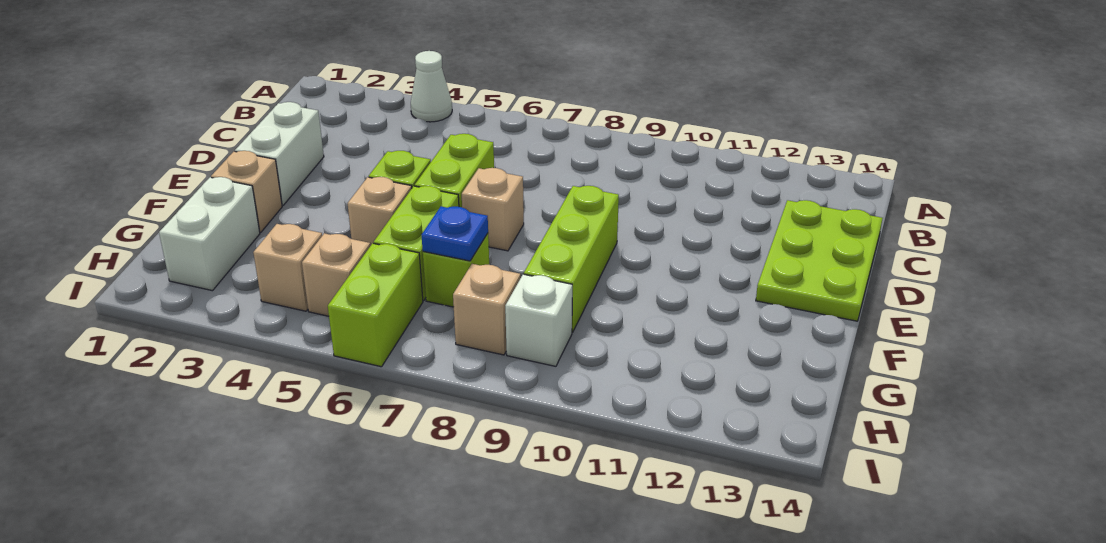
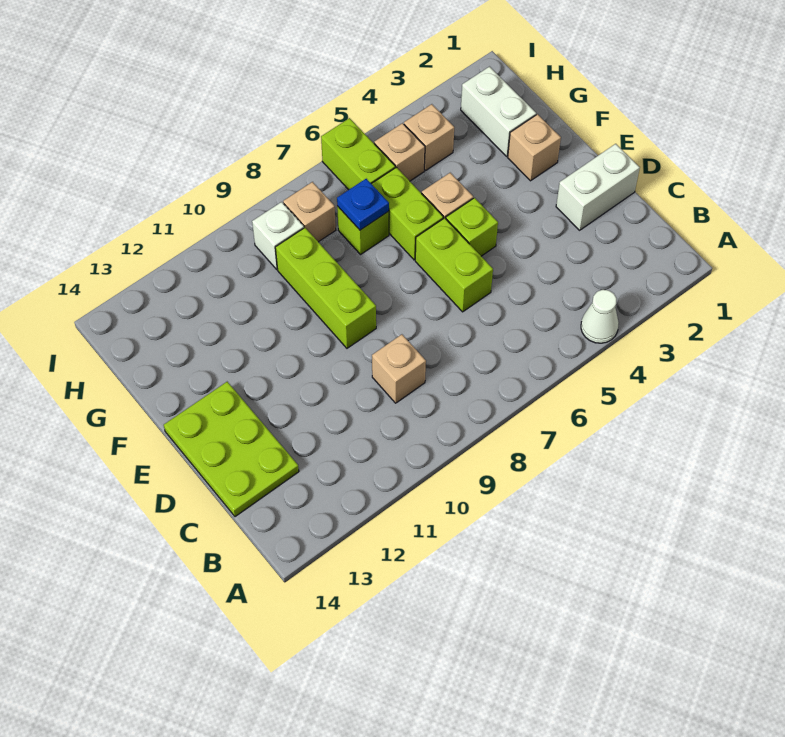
white 1x2 brick [235,102,324,205] -> white 1x2 brick turned to [556,144,640,230]
tan 1x1 brick [462,168,524,251] -> tan 1x1 brick moved to [372,334,426,403]

